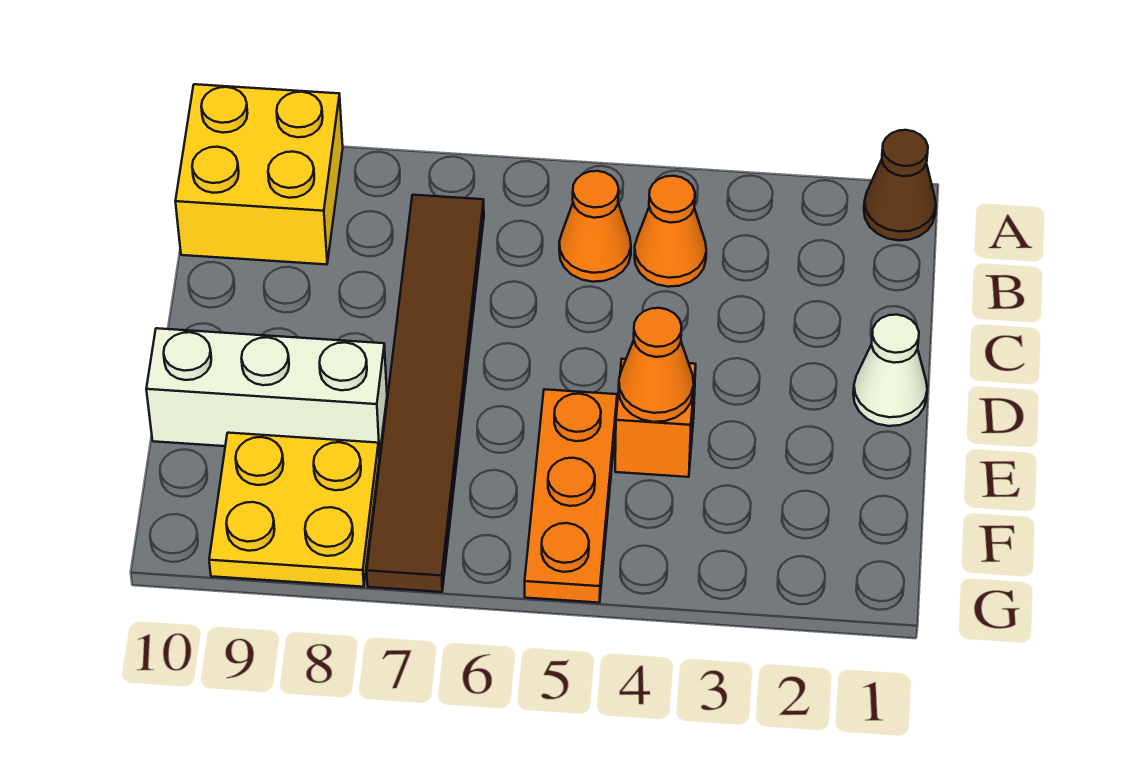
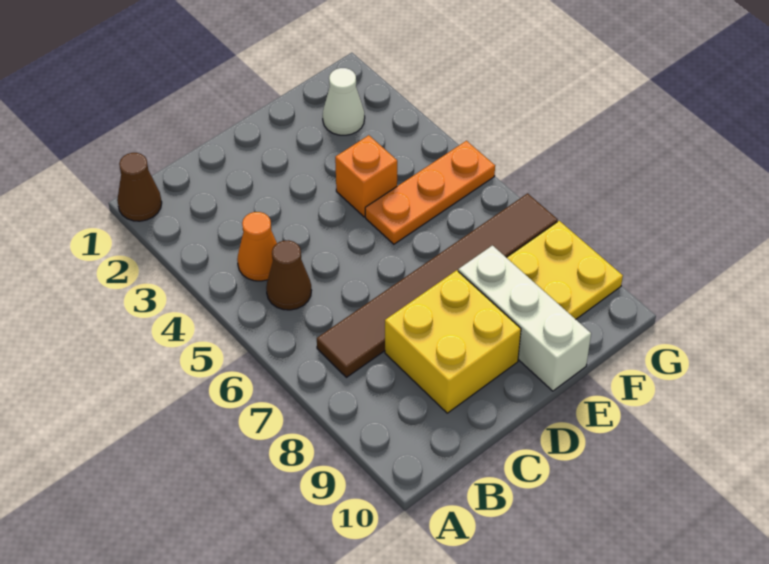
yellow 2x2 brick [175,84,343,264] -> yellow 2x2 brick moved to [385,270,521,413]
orange 1x1 cone [559,171,631,282] -> brown 1x1 cone [266,240,311,310]
white 1x1 cone [853,315,927,426] -> white 1x1 cone moved to [323,68,365,135]
orange 1x1 cone [619,308,694,422] -> none

